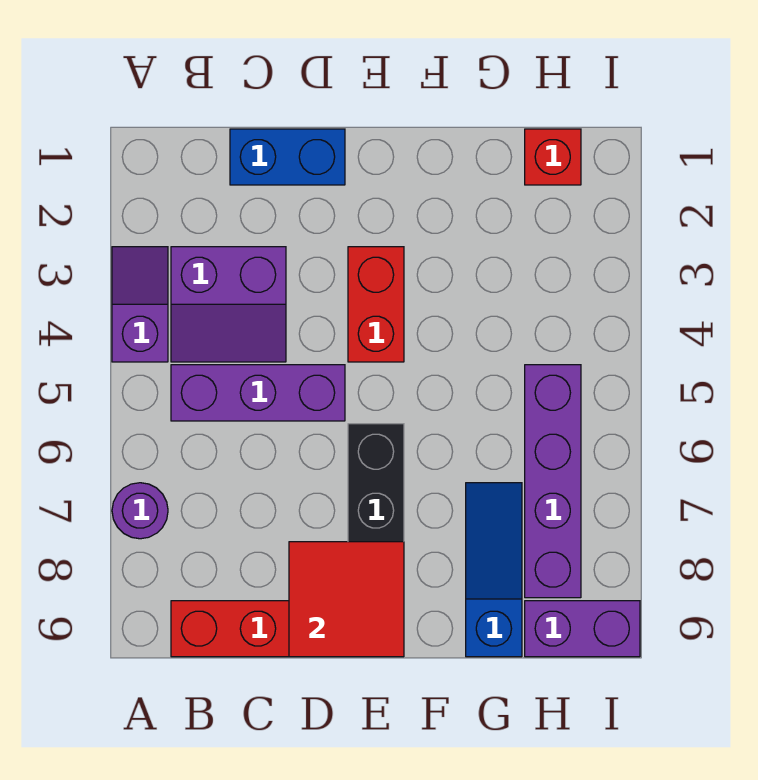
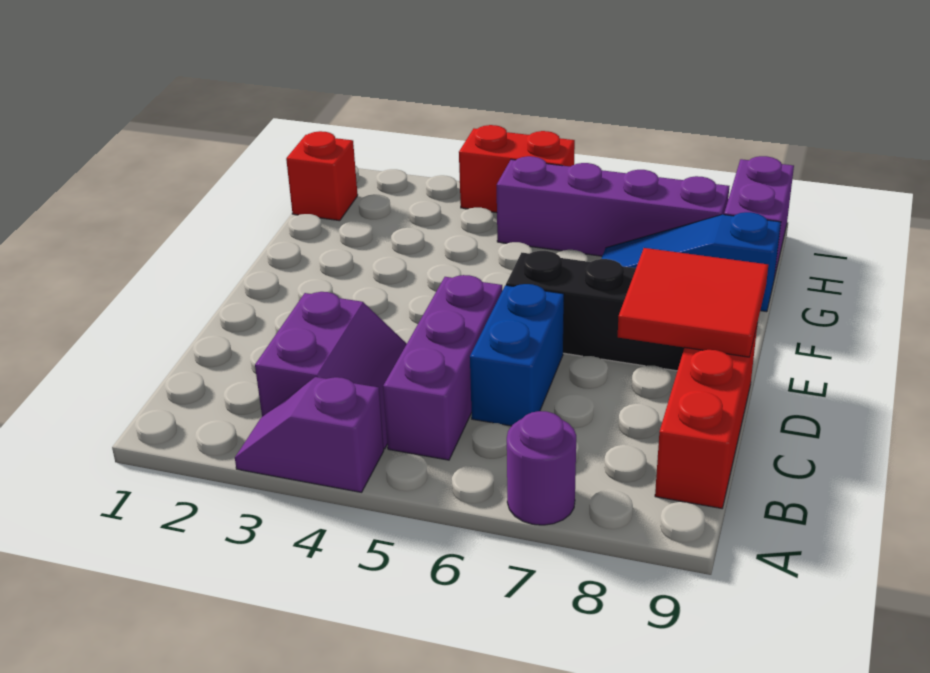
blue 1x2 brick [230,129,345,185] -> blue 1x2 brick moved to [470,284,564,426]
red 1x2 brick [348,247,404,362] -> red 1x2 brick moved to [459,125,575,213]

